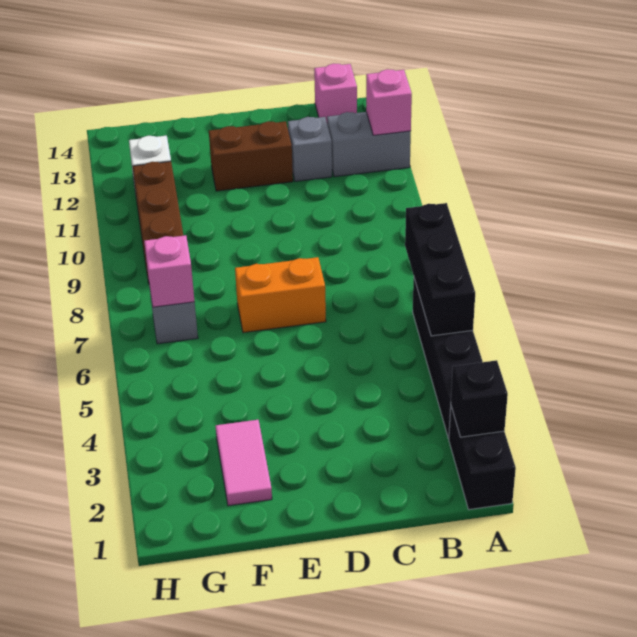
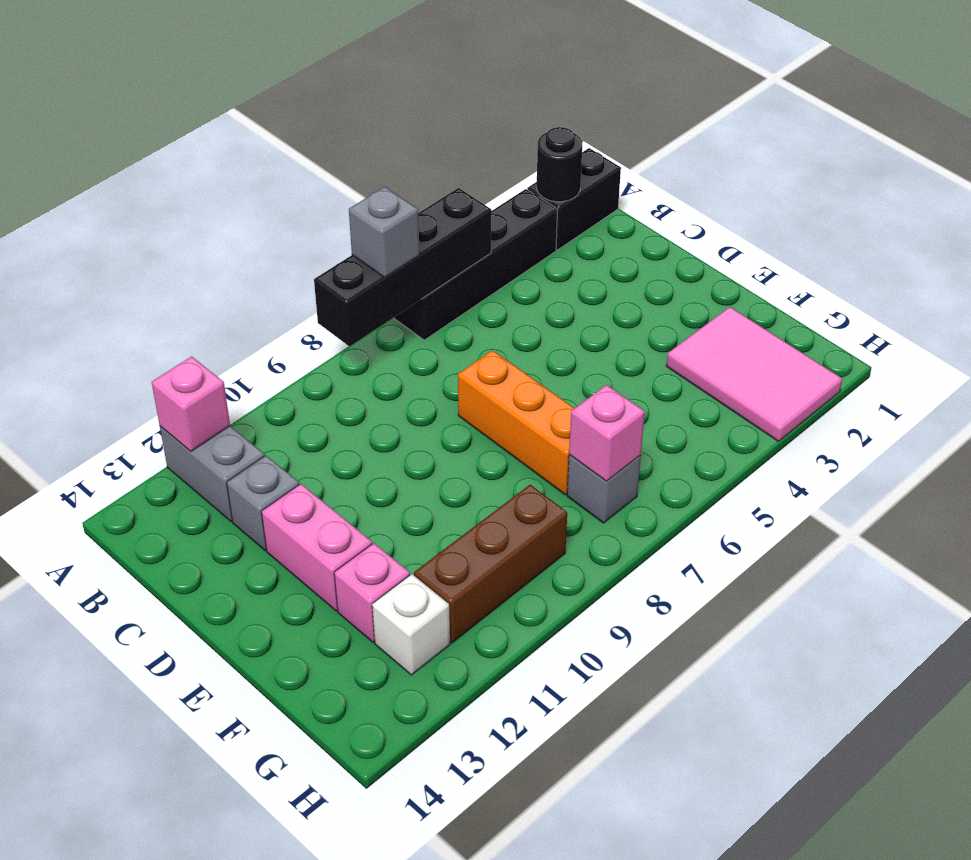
black 1x1 brick [451,360,508,437] -> black 1x1 round brick [537,127,582,202]
black 1x3 brick [405,203,475,336] -> black 1x4 brick [314,188,491,346]
none -> grey 1x1 brick [349,187,420,277]
pink 1x1 brick [314,64,357,122] -> pink 1x1 brick moved to [334,543,410,642]
orange 1x2 brick [235,257,326,333] -> orange 1x3 brick [458,350,574,495]
brown 1x2 brick [209,121,293,191] -> pink 1x2 brick [261,484,372,611]
pink 1x2 tile [216,420,272,506] -> pink 2x3 tile [666,307,842,442]

